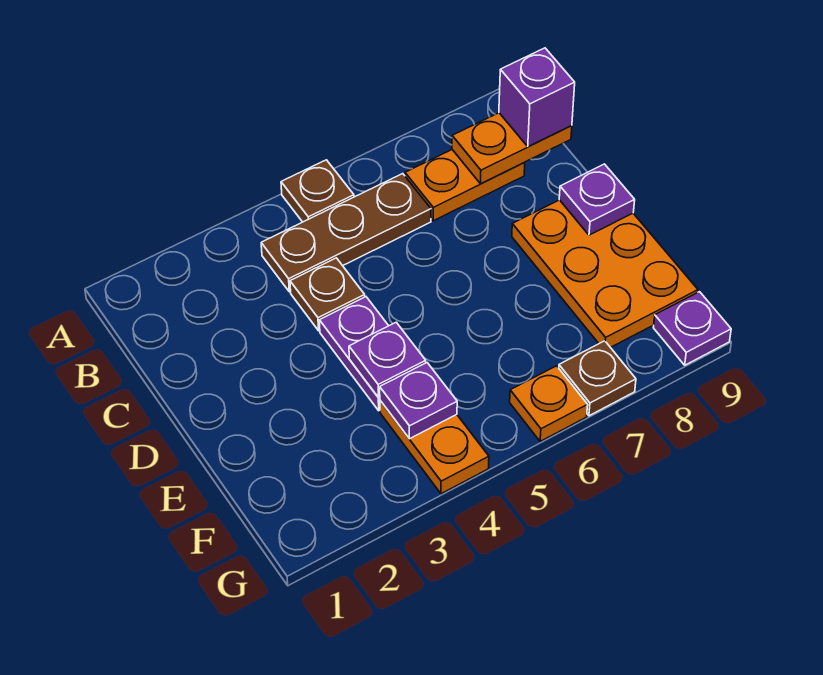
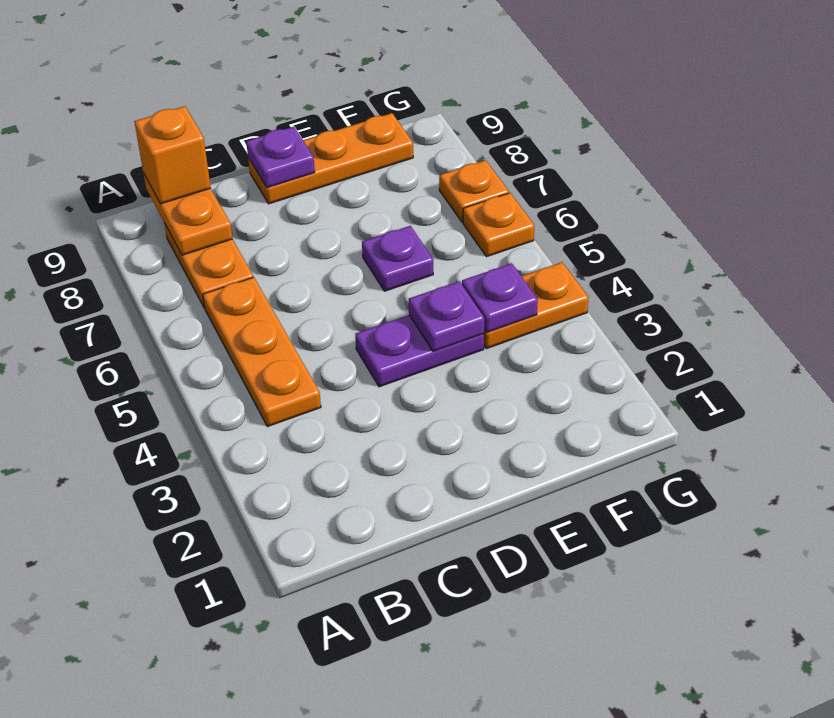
brown 1x1 plate [281,160,354,222] -> none
brown 1x3 plate [261,174,431,292] -> orange 1x3 plate [203,277,321,427]
purple 1x1 brick [499,48,575,147] -> orange 1x1 brick [134,106,211,204]
brown 1x1 plate [290,258,365,331] -> none
orange 2x3 plate [512,200,698,348] -> orange 1x3 plate [248,113,413,204]
brown 1x1 plate [559,341,636,416] -> orange 1x1 plate [439,160,509,222]
purple 1x1 plate [653,292,731,365] -> purple 1x1 plate moved to [362,226,433,291]

